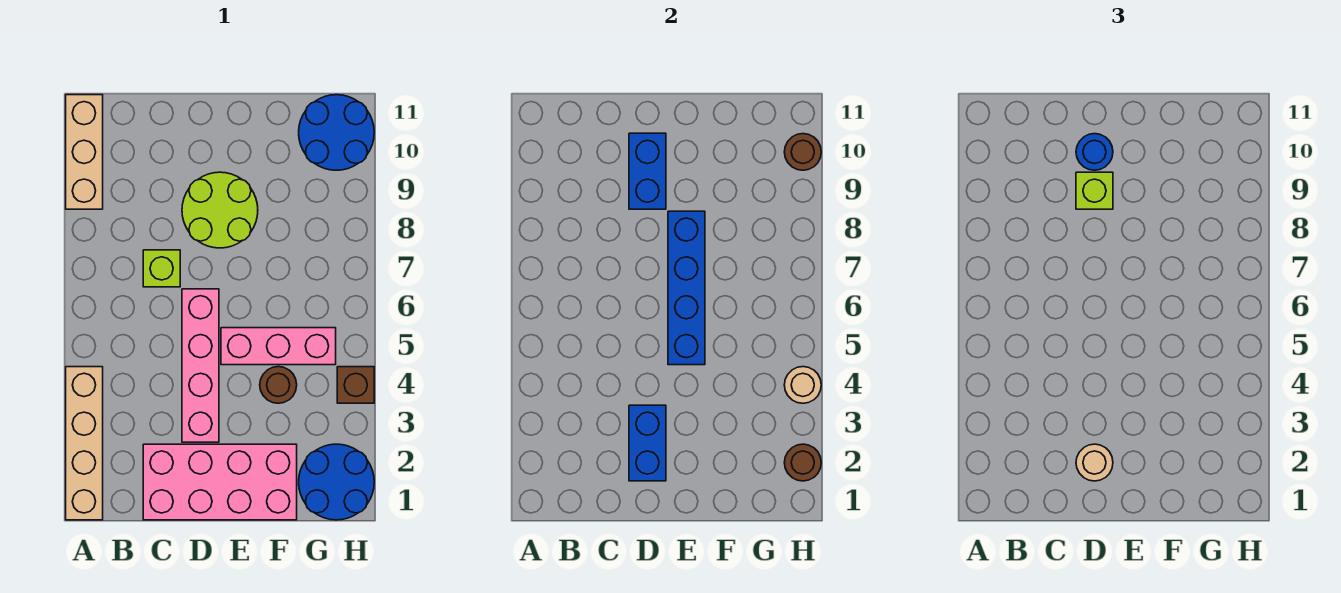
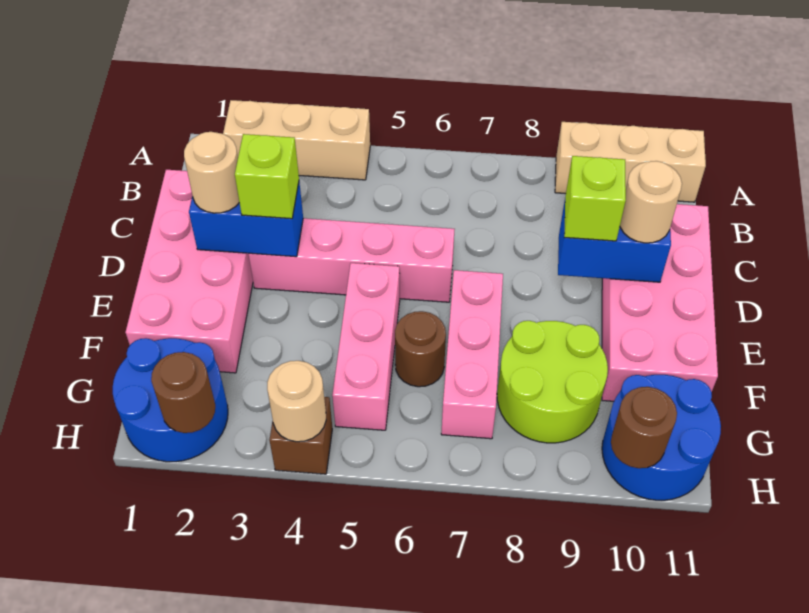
tan 1x4 brick [66,367,103,520] -> tan 1x3 brick [223,100,370,180]
lime 1x1 brick [143,250,180,287] -> lime 1x1 brick moved to [235,134,299,219]
none -> pink 2x4 brick [602,204,718,401]
lime 2x2 round brick [182,172,258,248] -> lime 2x2 round brick moved to [497,321,608,443]
blue 1x1 round brick [1076,134,1113,170] -> tan 1x1 round brick [620,161,682,243]
blue 1x4 brick [668,211,705,365] -> none
none -> pink 1x3 brick [441,270,503,439]
brown 1x1 round brick [260,367,297,403] -> brown 1x1 round brick moved to [395,311,446,387]

